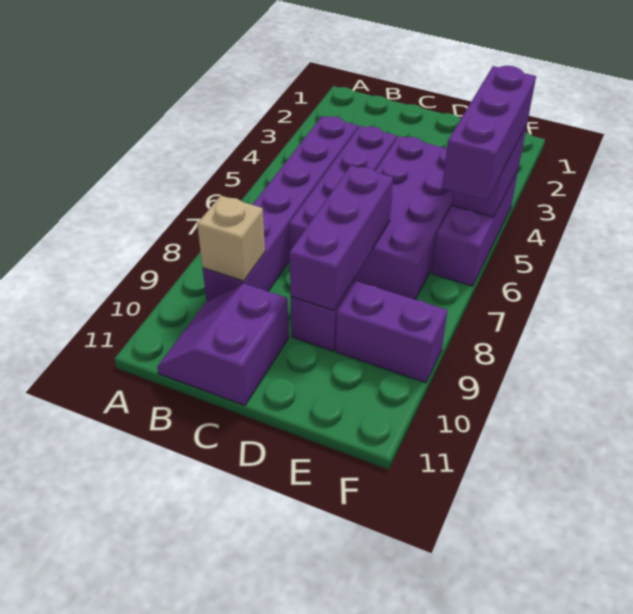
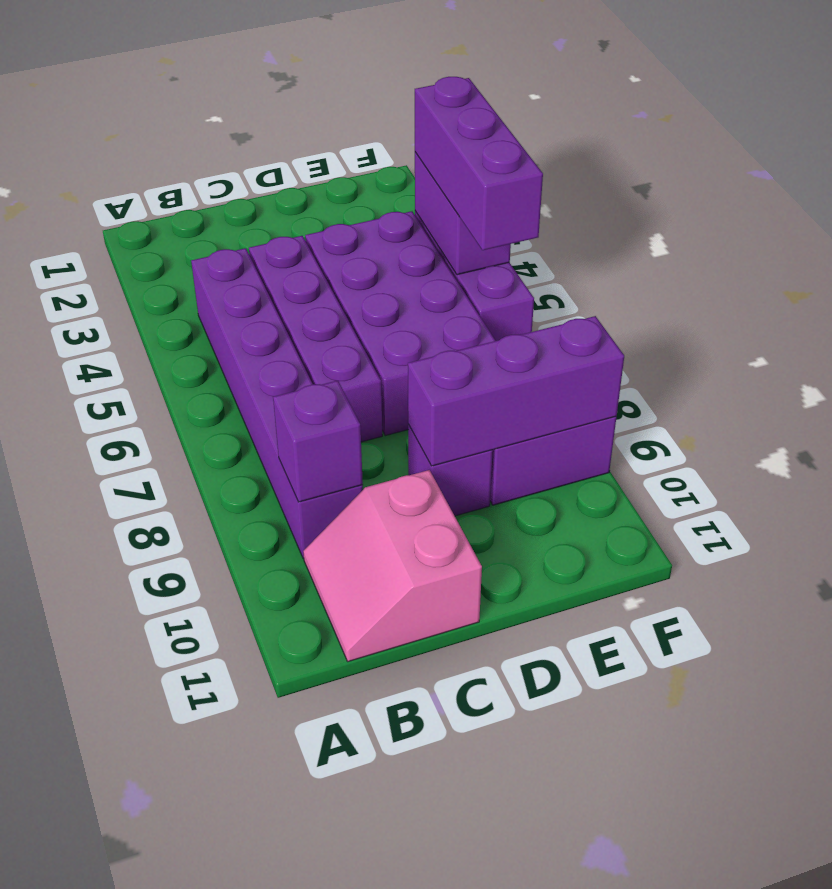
tan 1x1 brick [197,195,265,281] -> purple 1x1 brick [273,381,363,502]
purple 2x2 slope [157,284,289,406] -> pink 2x2 slope [303,470,482,662]
purple 1x3 brick [289,166,393,311] -> purple 1x3 brick turned to [408,316,624,466]

